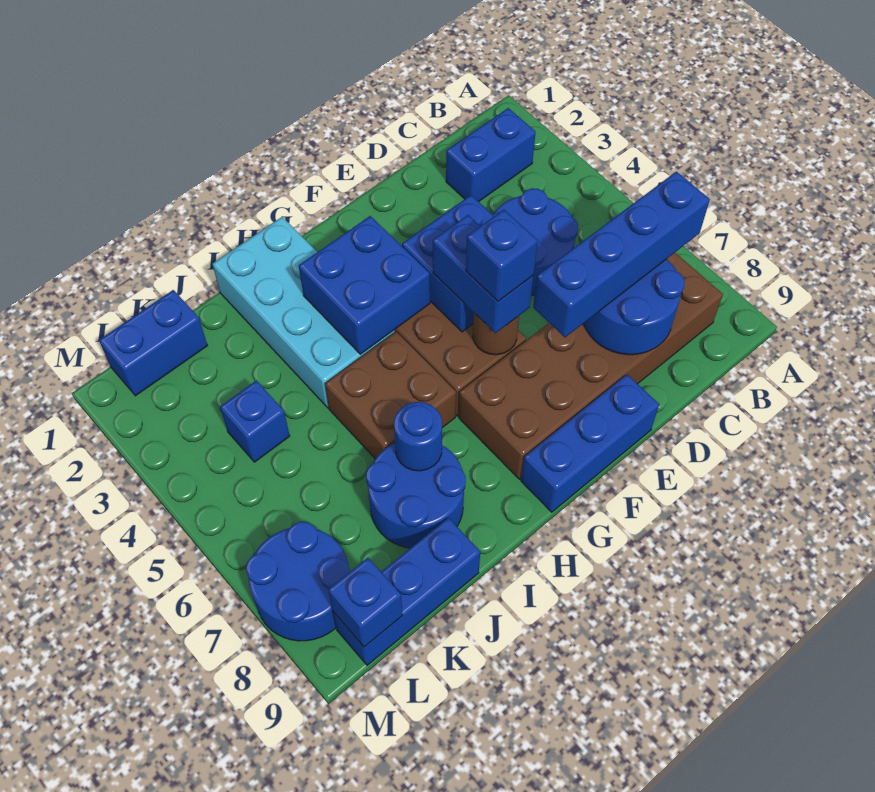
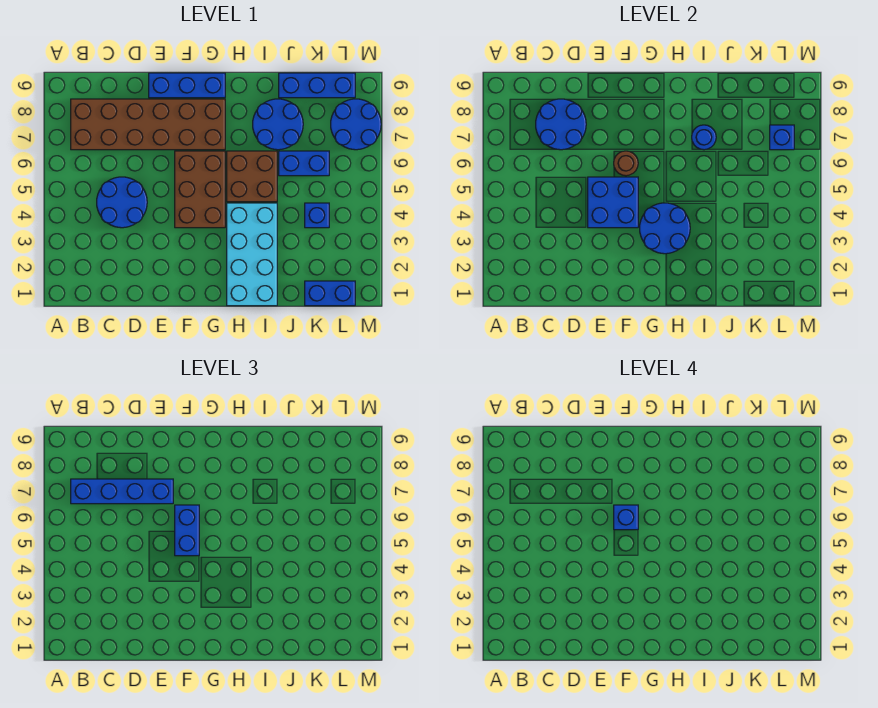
blue 1x2 brick [446,108,536,202] -> blue 1x2 brick moved to [279,151,329,176]
blue 2x2 brick [299,216,430,354] -> blue 2x2 round brick [640,203,690,254]
blue 1x1 brick [328,558,402,647] -> blue 1x1 brick moved to [770,125,794,150]

